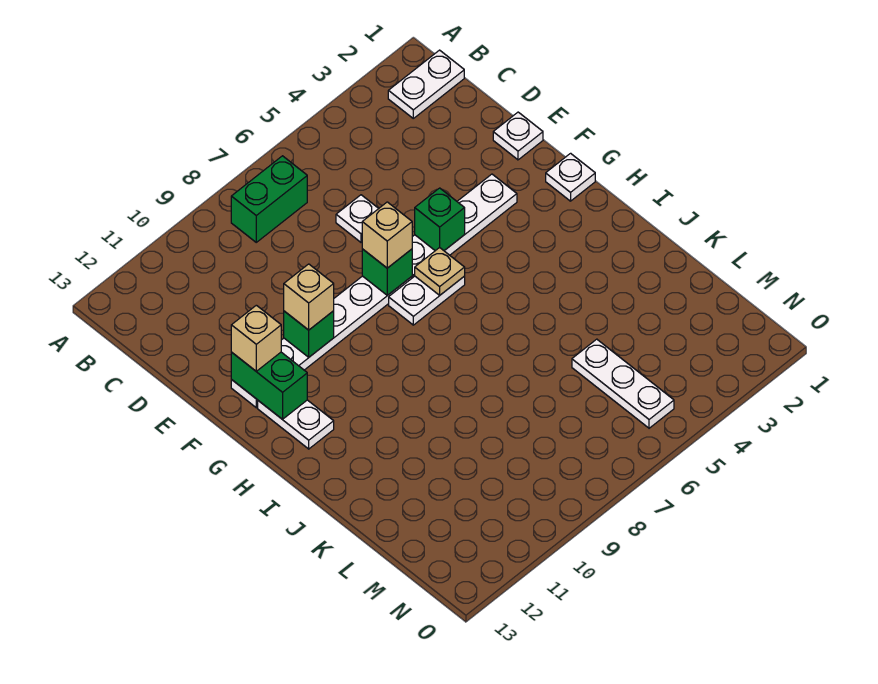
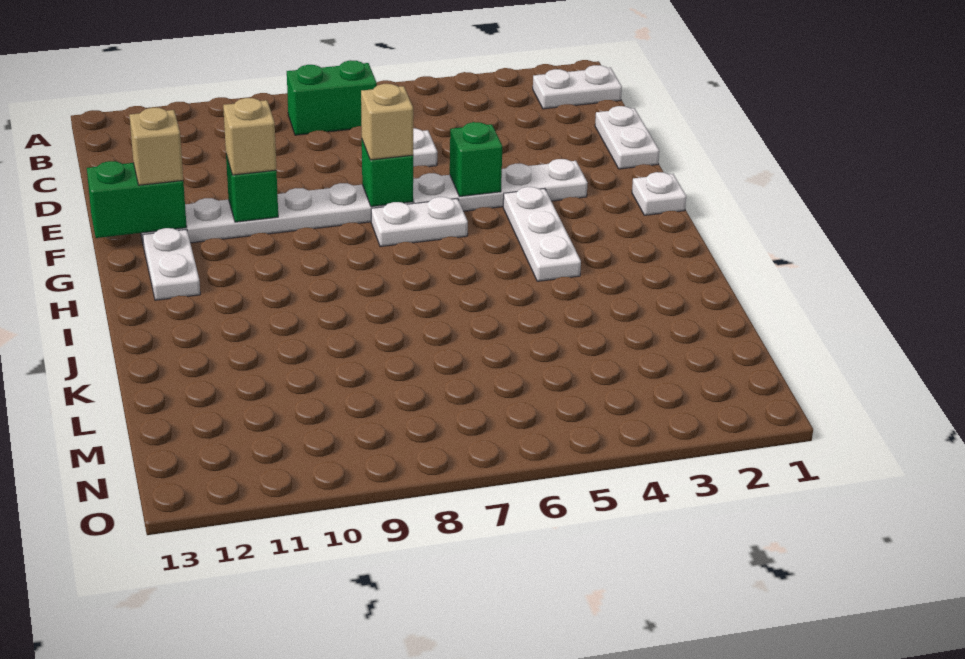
white 1x1 plate [493,112,543,160] -> white 1x2 plate [595,106,659,169]
green 1x2 brick [231,352,307,419] -> green 1x2 brick turned to [87,161,187,238]
tan 1x1 plate [415,248,465,295] -> none
white 1x3 plate [572,339,674,428] -> white 1x3 plate moved to [503,187,581,281]

